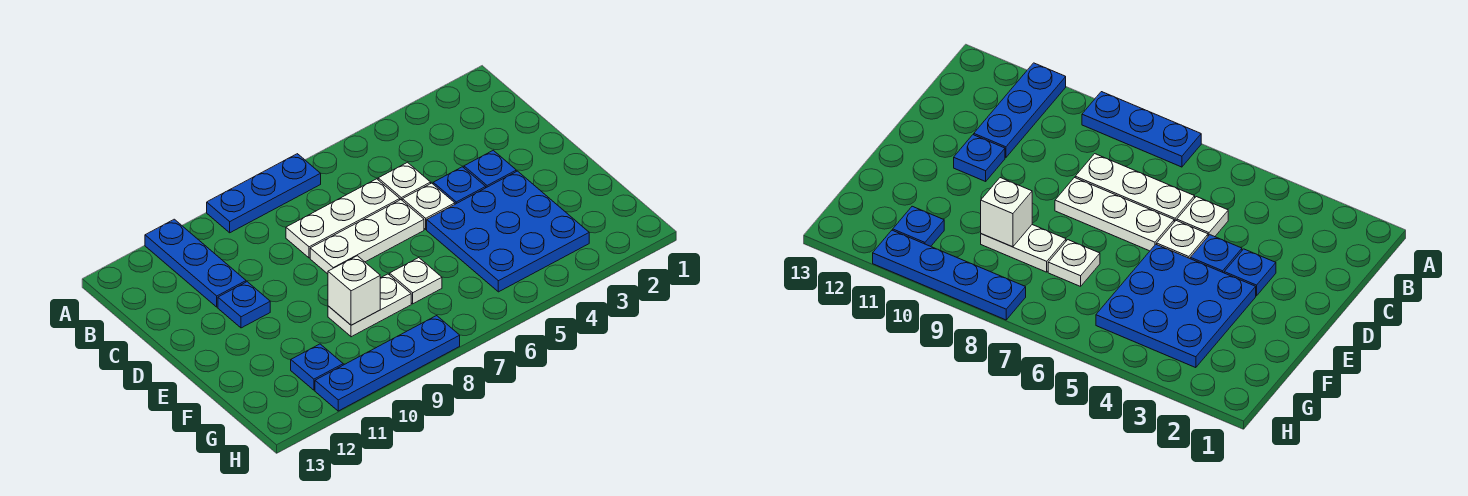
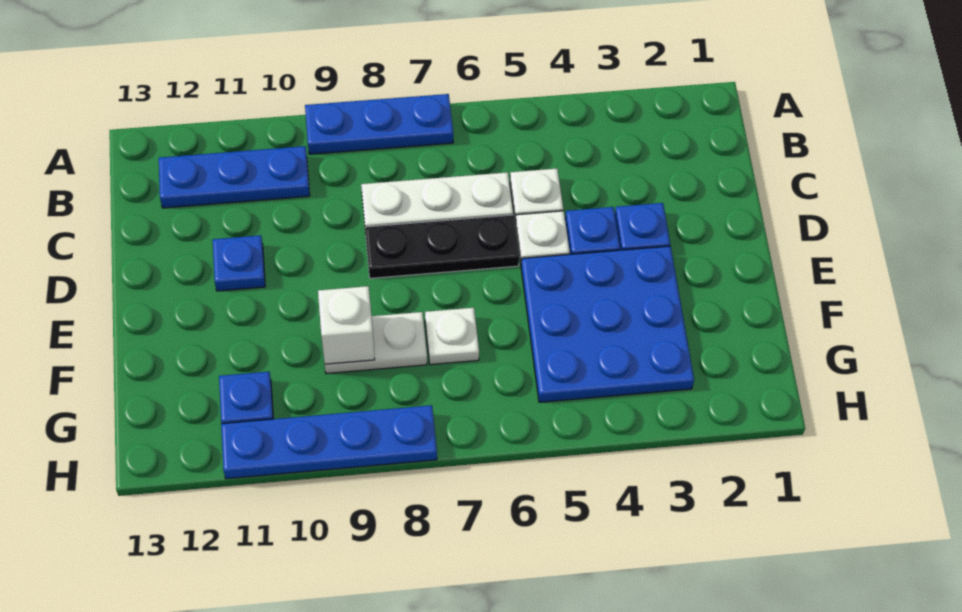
blue 1x3 plate [145,219,246,307] -> blue 1x3 plate turned to [159,146,310,208]
white 1x3 plate [310,200,424,274] -> black 1x3 plate [365,215,519,278]

